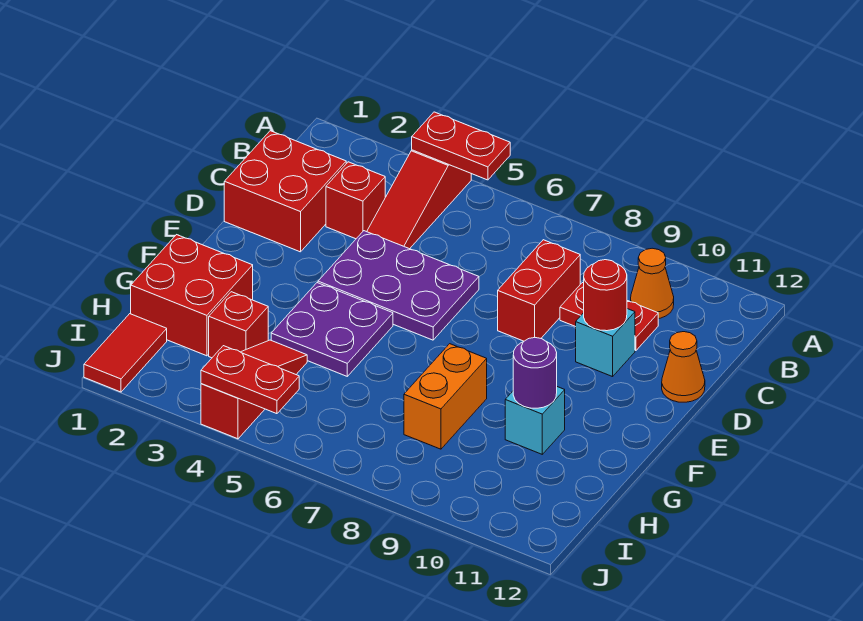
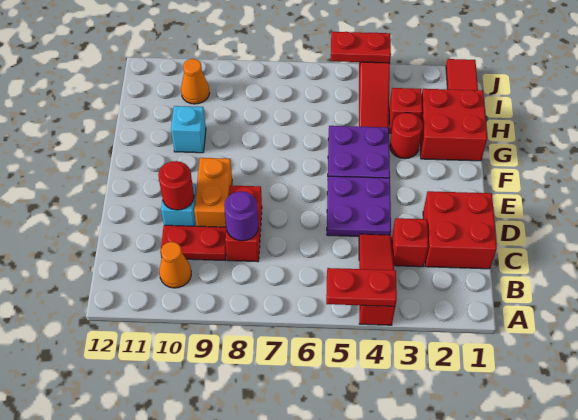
purple 2x3 plate [318,231,479,340] -> purple 2x2 plate [327,176,391,236]
orange 1x1 cone [662,332,705,402] -> orange 1x1 cone moved to [181,59,210,104]
none -> red 1x1 round brick [390,113,423,159]
orange 1x2 brick [404,344,487,449] -> orange 1x2 brick moved to [194,158,232,227]
purple 1x1 round brick [513,338,557,408] -> purple 1x1 round brick moved to [224,191,258,241]

